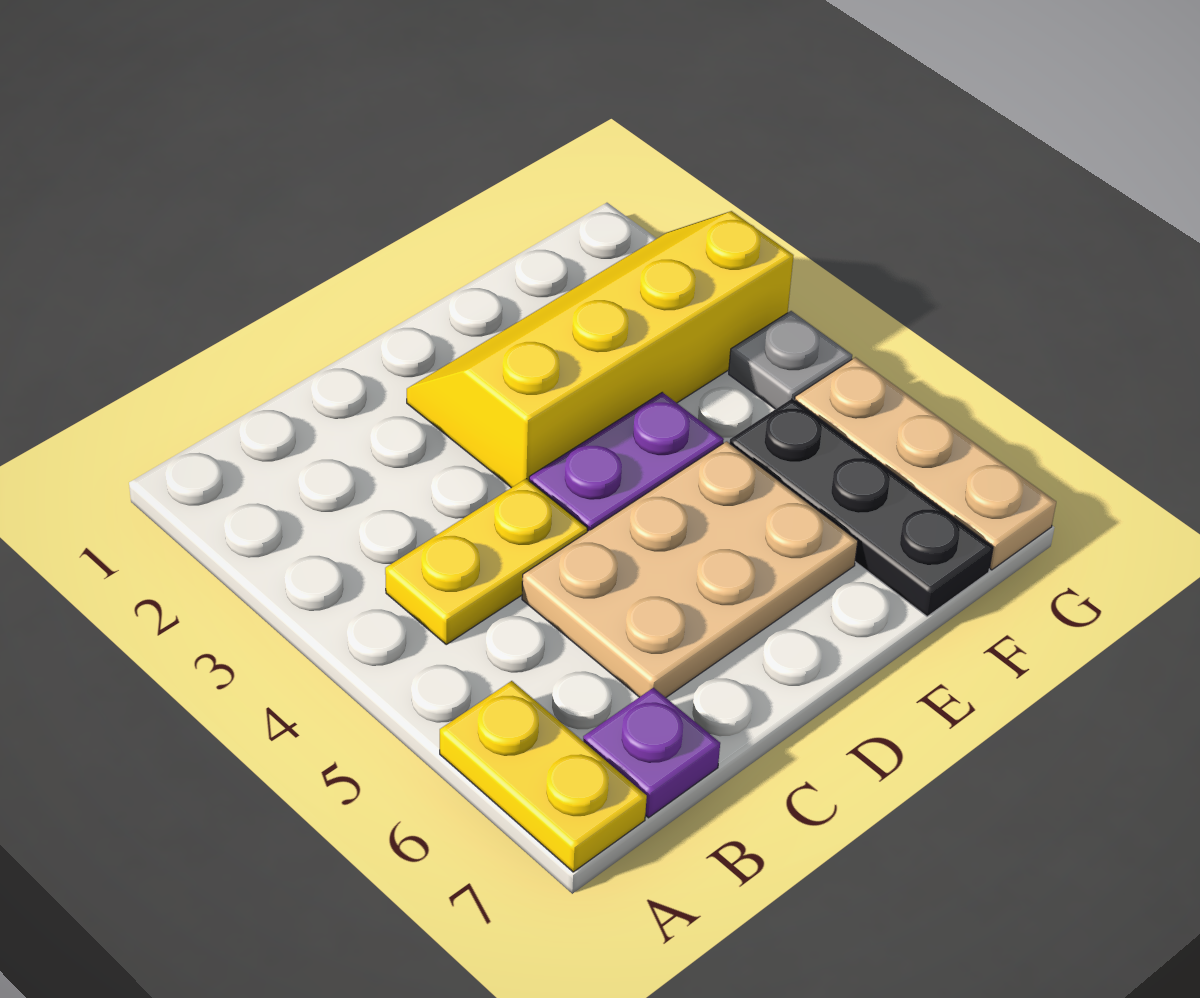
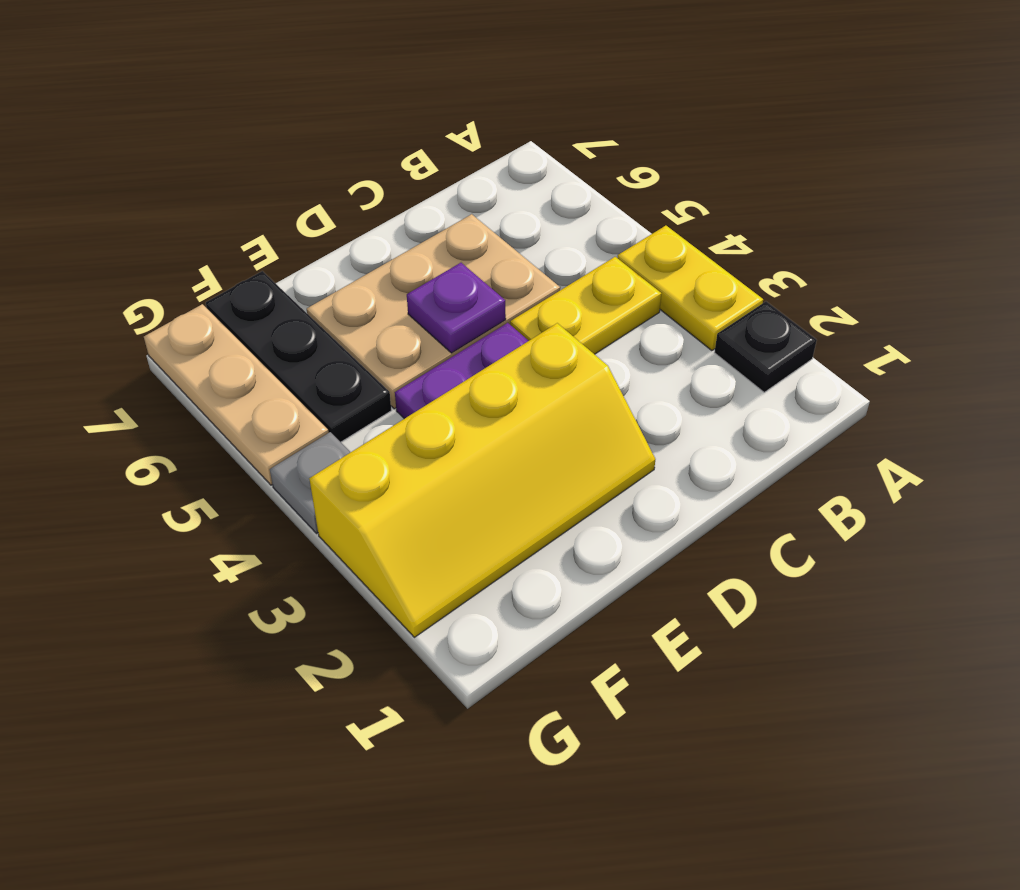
none -> black 1x1 plate [714,302,817,392]
yellow 1x2 plate [440,681,647,872] -> yellow 1x2 plate moved to [618,226,763,351]
purple 1x1 plate [583,688,720,818] -> purple 1x1 plate moved to [407,263,506,353]

